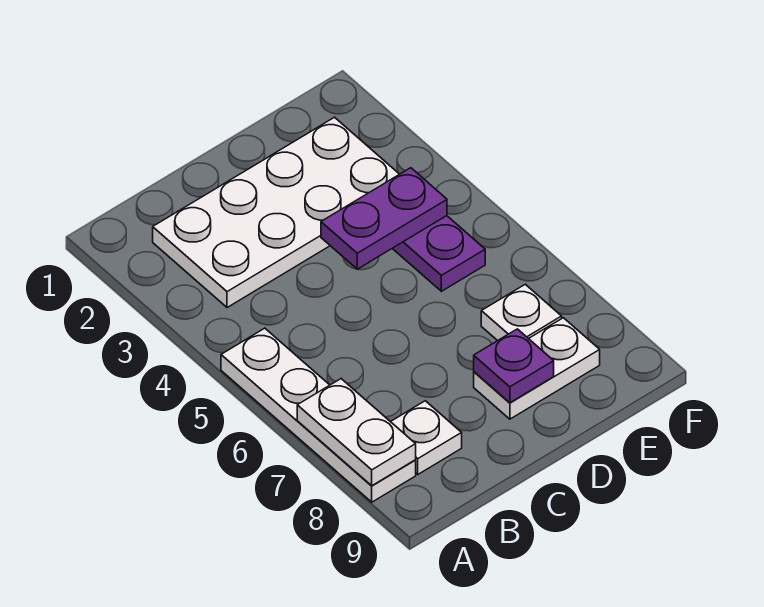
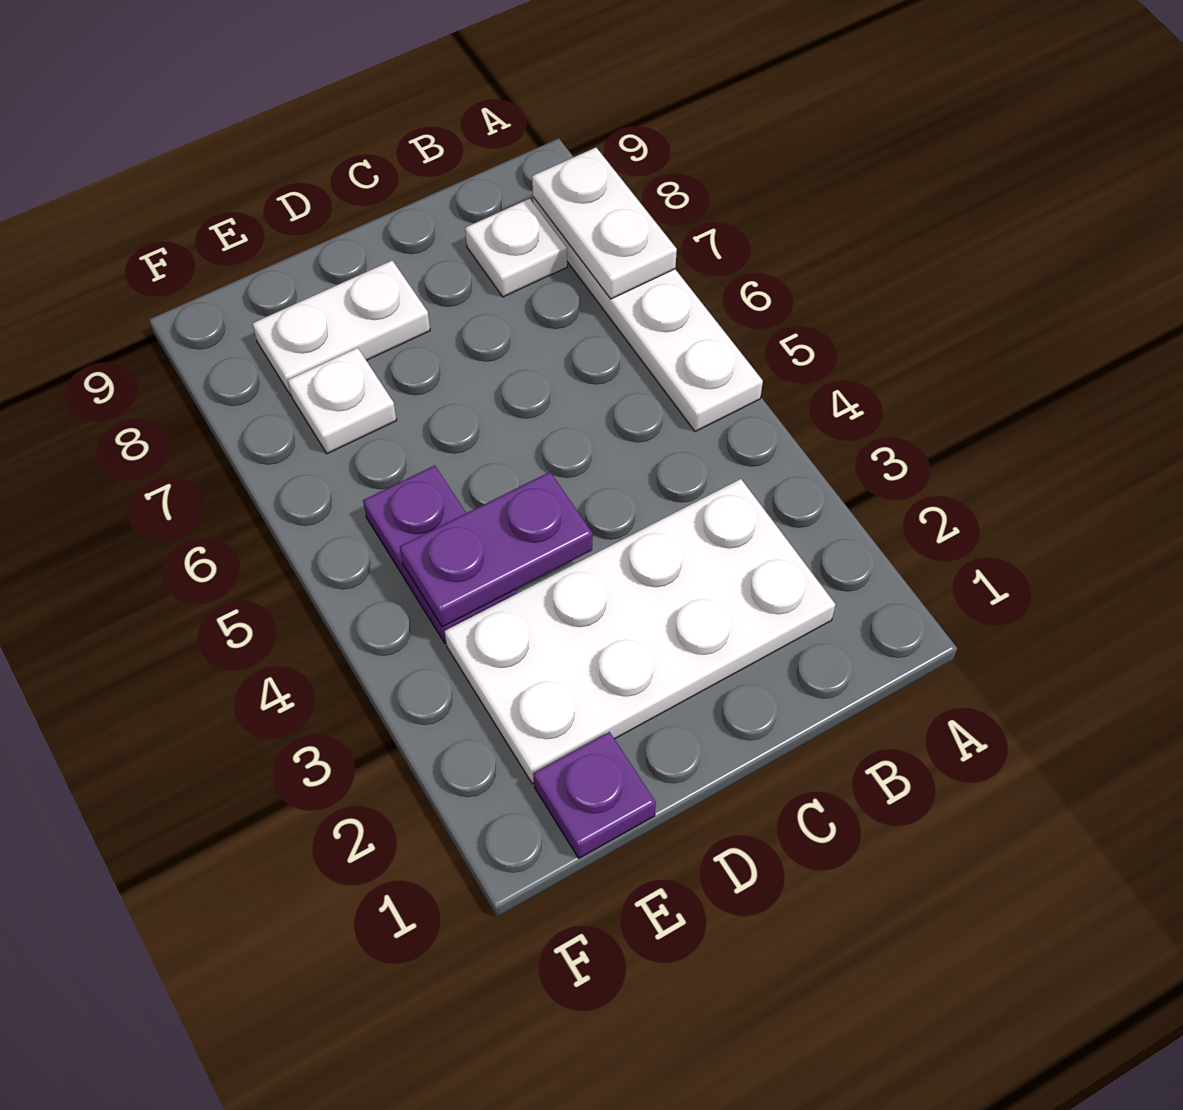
purple 1x1 plate [474,329,554,403] -> purple 1x1 plate moved to [533,732,656,858]

